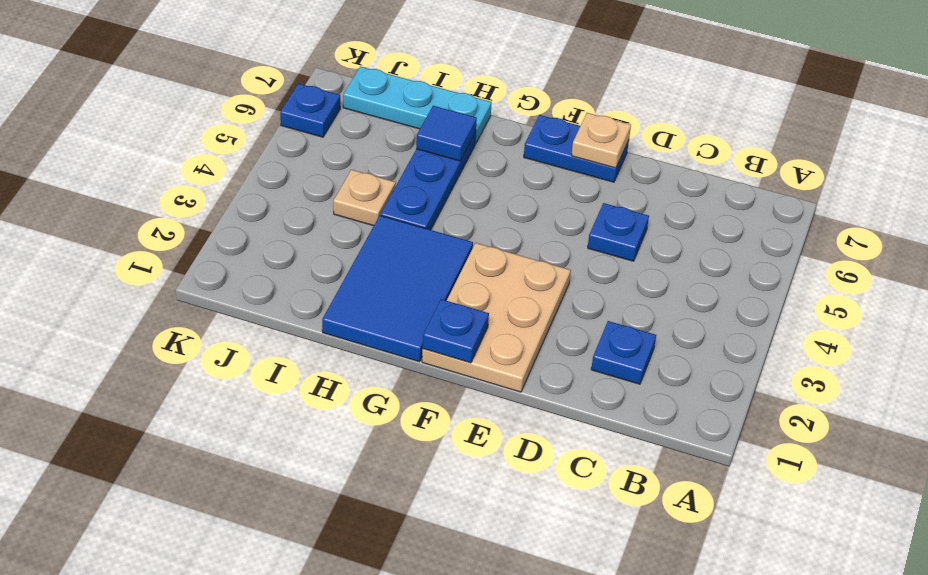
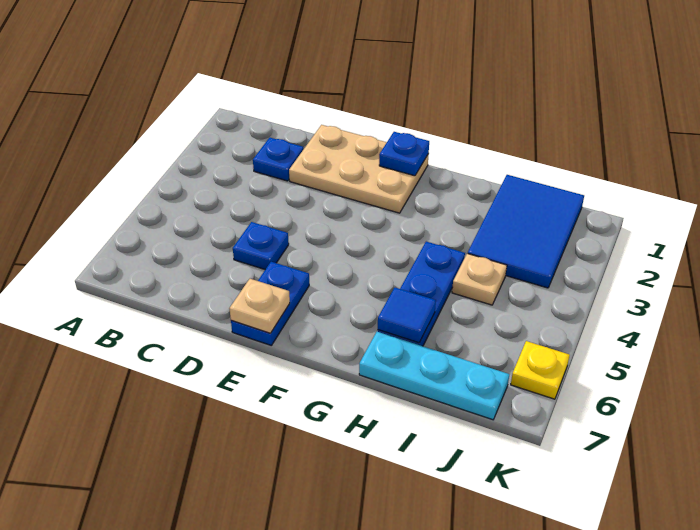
tan 2x3 plate [422,243,571,392] -> tan 2x3 plate turned to [289,125,429,213]
blue 1x2 plate [524,115,629,182] -> blue 1x2 plate turned to [231,262,309,346]
blue 2x3 tile [322,216,473,362] -> blue 2x3 tile moved to [468,175,584,288]
blue 1x1 plate [280,83,340,137] -> yellow 1x1 plate [511,341,570,399]

